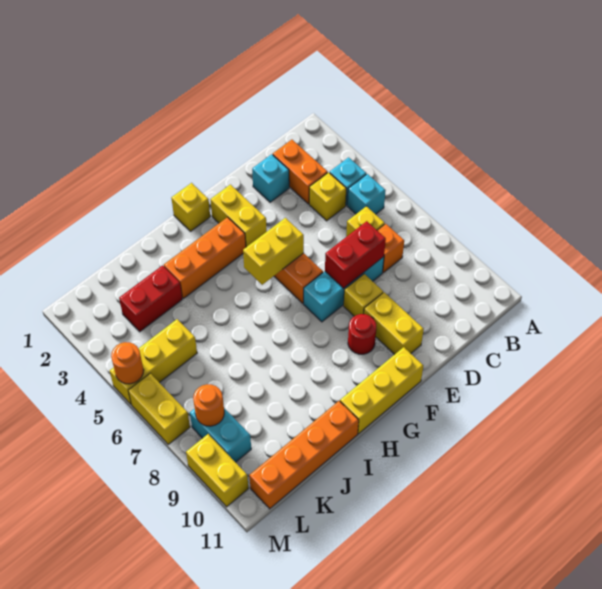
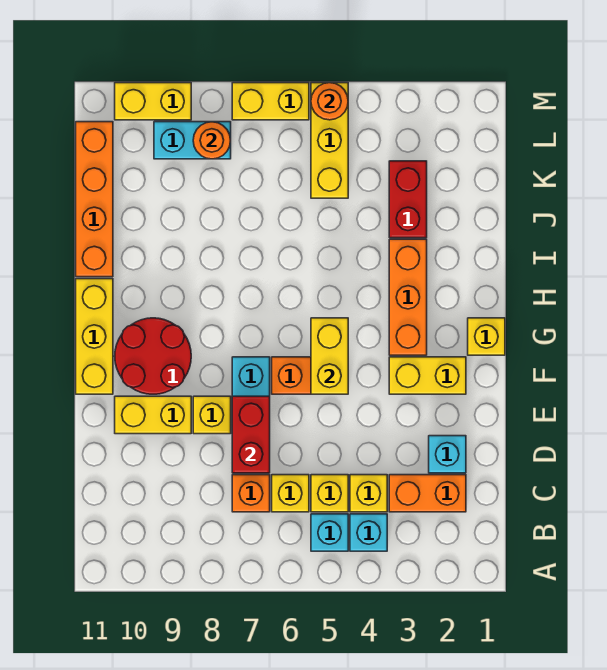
none -> yellow 1x1 brick [311,475,348,512]
red 1x1 round brick [348,314,376,354] -> red 2x2 round brick [115,318,191,394]

